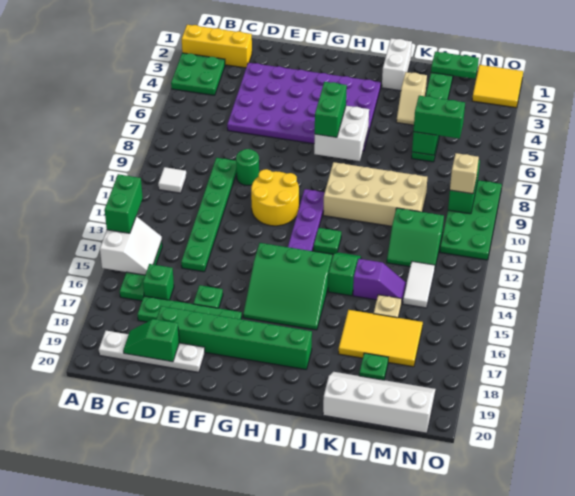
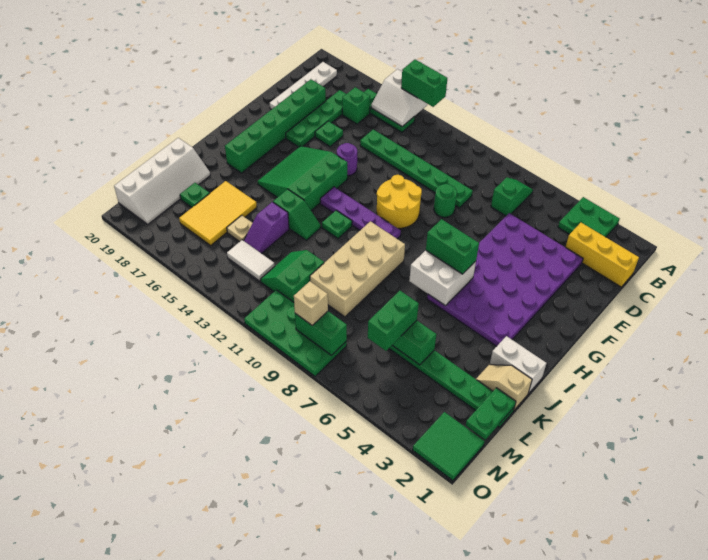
yellow 1x3 brick [182,25,252,68] -> yellow 1x3 brick turned to [566,223,639,287]
white 1x1 tile [158,167,186,193] -> none
green 1x2 slope [123,319,179,362] -> green 1x2 slope moved to [491,177,533,216]
none -> purple 1x1 round brick [337,143,357,176]
tan 1x2 slope [396,72,427,125] -> tan 1x2 slope moved to [476,365,532,410]
yellow 2x2 tile [472,65,523,108] -> green 2x2 tile [413,412,484,481]

